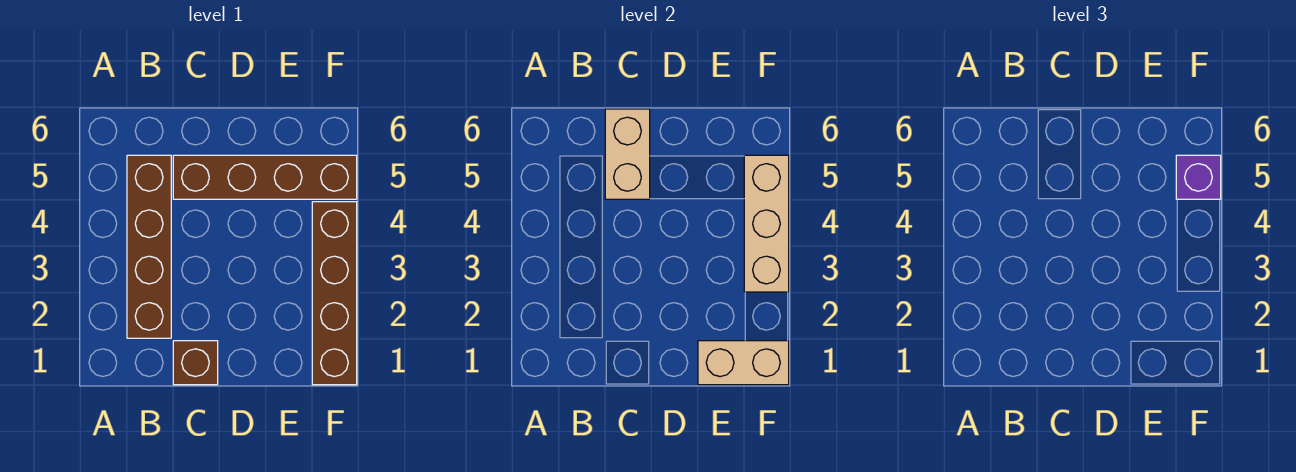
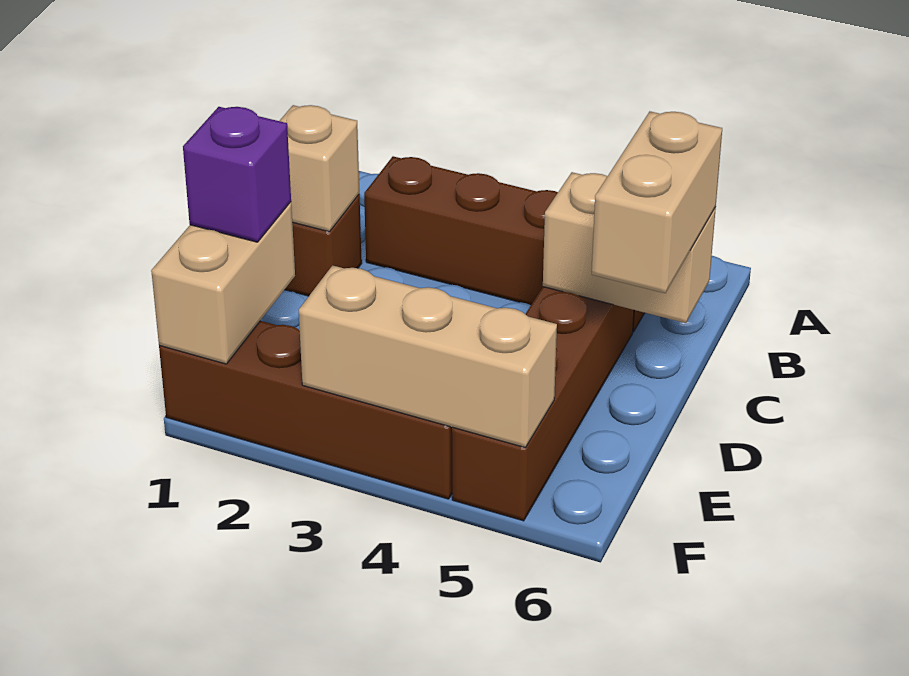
none -> tan 1x1 brick [280,105,359,232]
none -> tan 1x2 brick [592,112,722,293]
purple 1x1 brick [1176,155,1221,199] -> purple 1x1 brick moved to [183,107,291,242]

